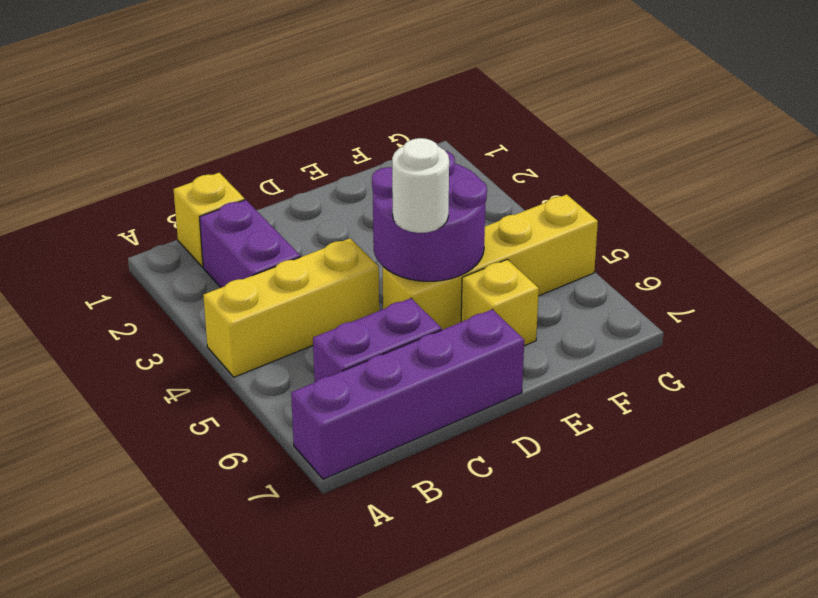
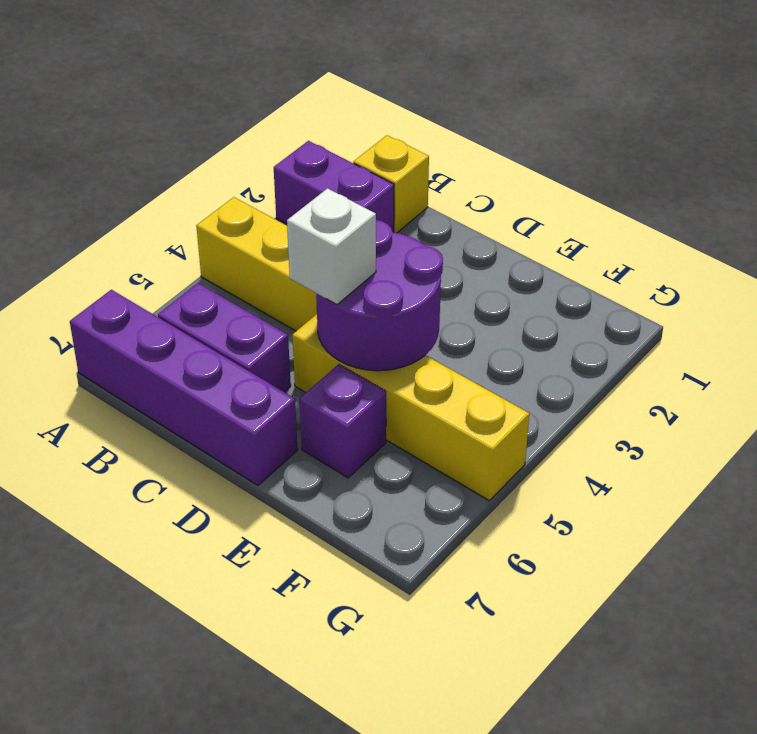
purple 1x2 brick [200,200,300,288] -> purple 1x2 brick turned to [274,141,394,232]
white 1x1 round brick [392,138,449,233] -> white 1x1 brick [287,188,376,305]
yellow 1x1 brick [461,259,539,346] -> purple 1x1 brick [300,364,386,478]

